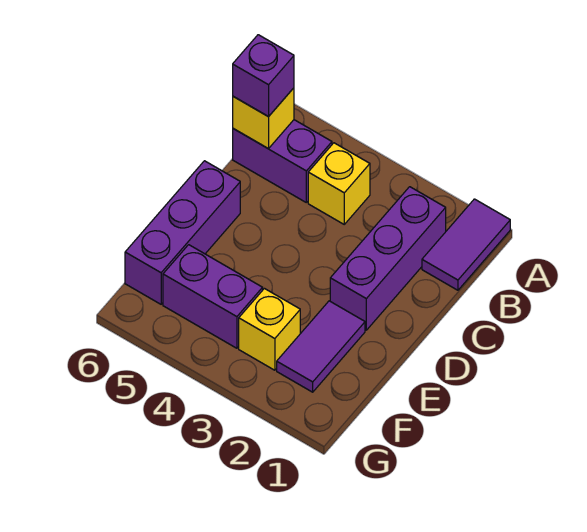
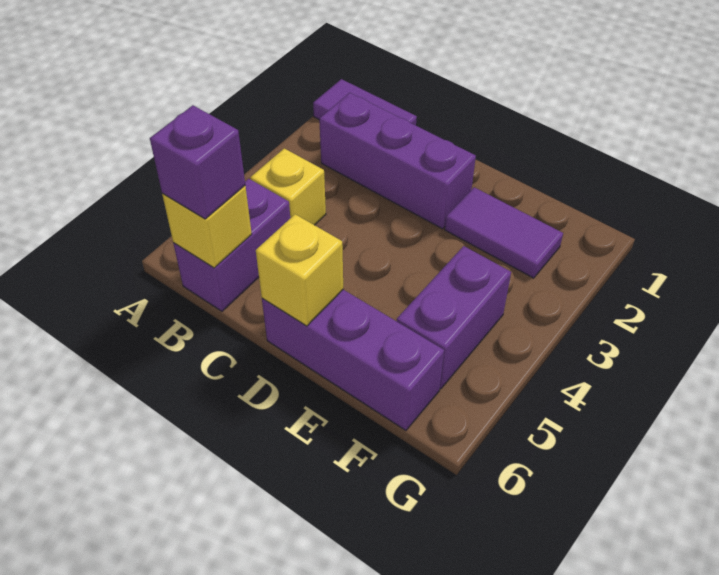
yellow 1x1 brick [239,289,300,370] -> yellow 1x1 brick moved to [256,214,343,326]

